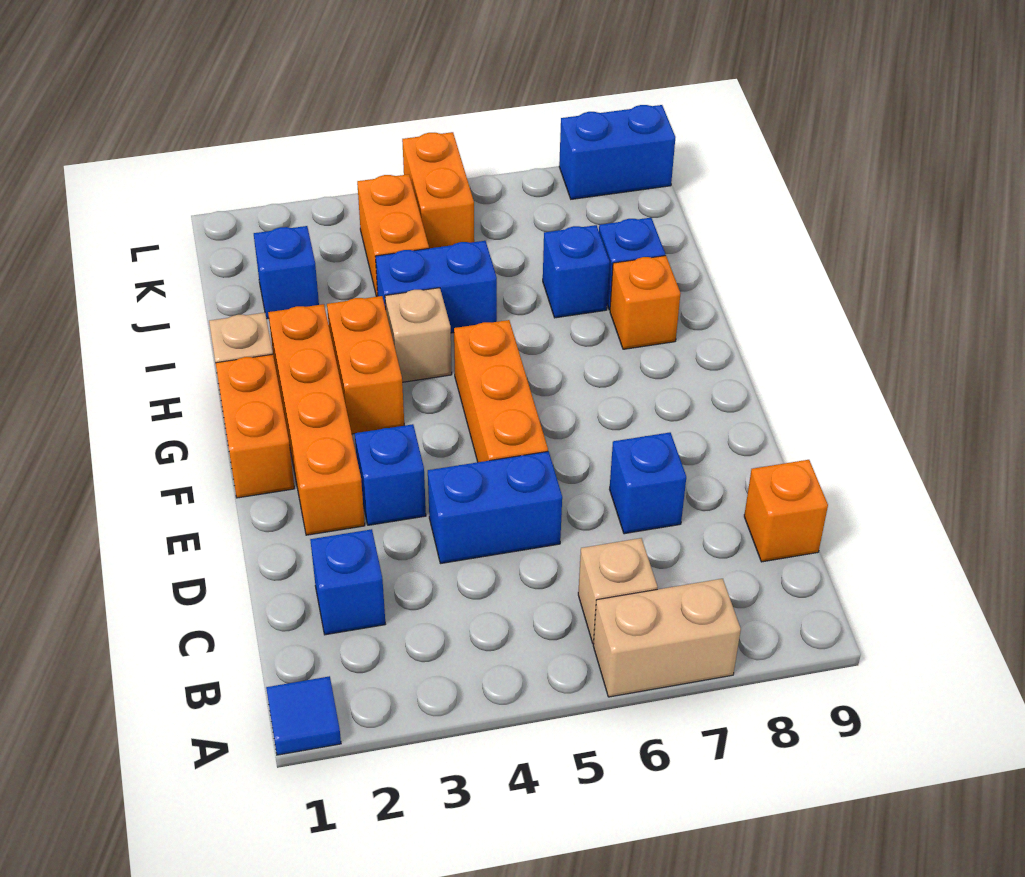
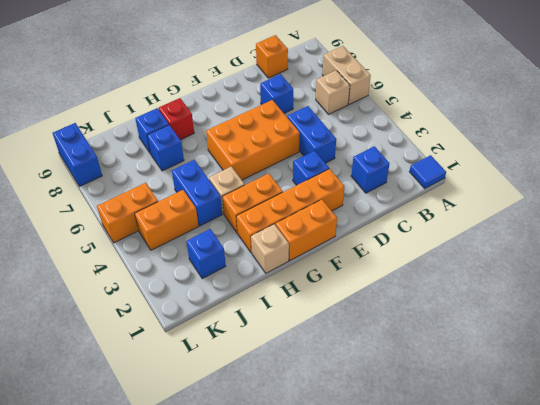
orange 1x3 brick [454,320,548,462] -> orange 2x3 brick [206,100,300,180]
orange 1x1 brick [610,256,681,349] -> red 1x1 brick [159,98,194,140]

